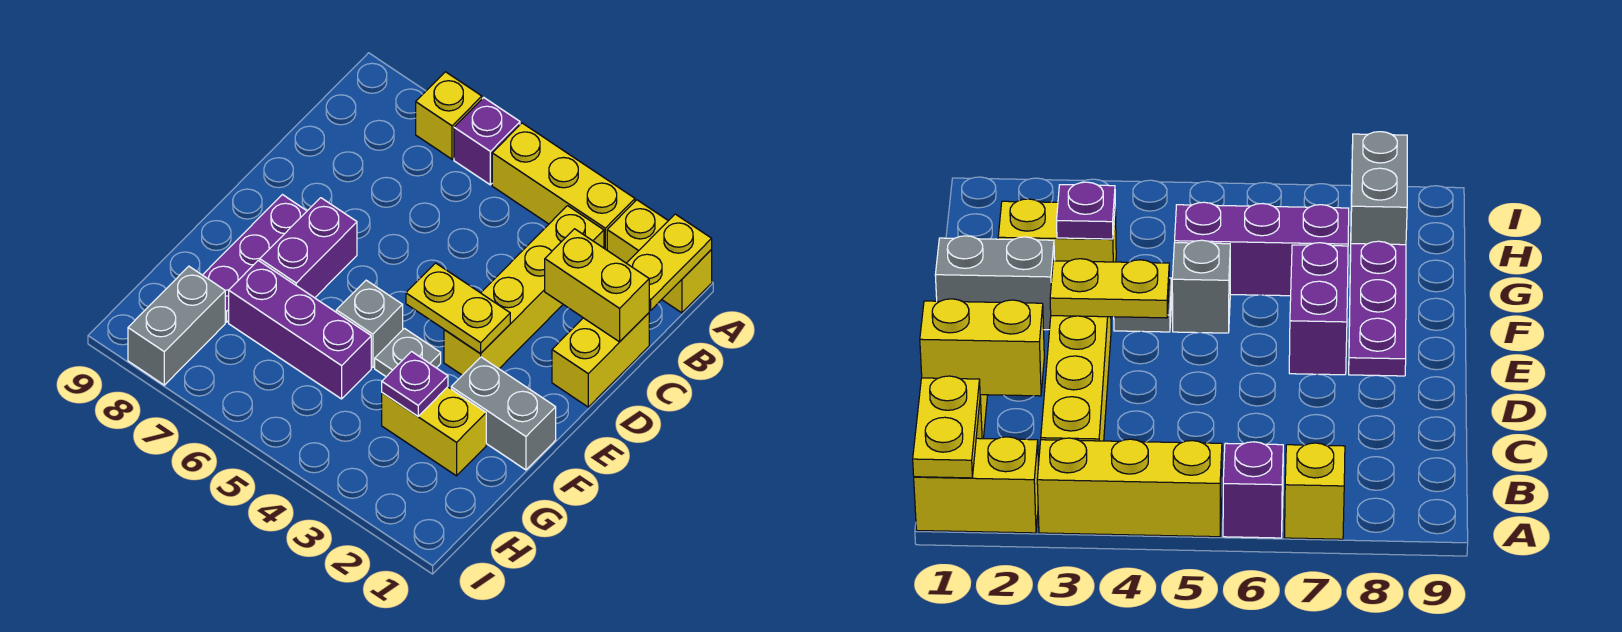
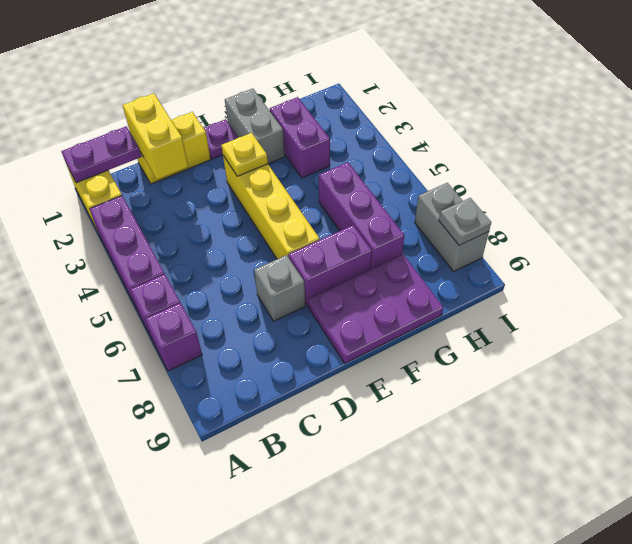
yellow 1x2 plate [627,214,712,310] -> purple 1x2 plate [61,126,142,183]
yellow 1x3 brick [492,123,635,250] -> purple 1x3 brick [90,196,165,309]
yellow 1x1 brick [416,72,482,159] -> purple 1x1 brick [146,303,202,371]
yellow 1x4 brick [444,206,604,375] -> yellow 1x4 brick turned to [223,156,320,259]
yellow 1x2 plate [406,263,510,353] -> yellow 1x1 plate [221,133,268,176]
purple 1x3 plate [203,195,307,322] -> purple 2x3 plate [308,254,443,363]
grey 1x1 plate [375,328,441,377] -> grey 1x1 plate moved to [439,198,491,245]
grey 1x1 brick [336,280,403,368] -> grey 1x1 brick moved to [254,255,305,321]
yellow 1x2 brick [382,387,486,476] -> purple 1x2 brick [270,97,330,178]
purple 1x1 plate [382,352,448,416] -> purple 1x1 plate moved to [204,119,238,159]
grey 1x2 brick [128,266,225,385] -> grey 1x2 brick turned to [415,183,489,271]

